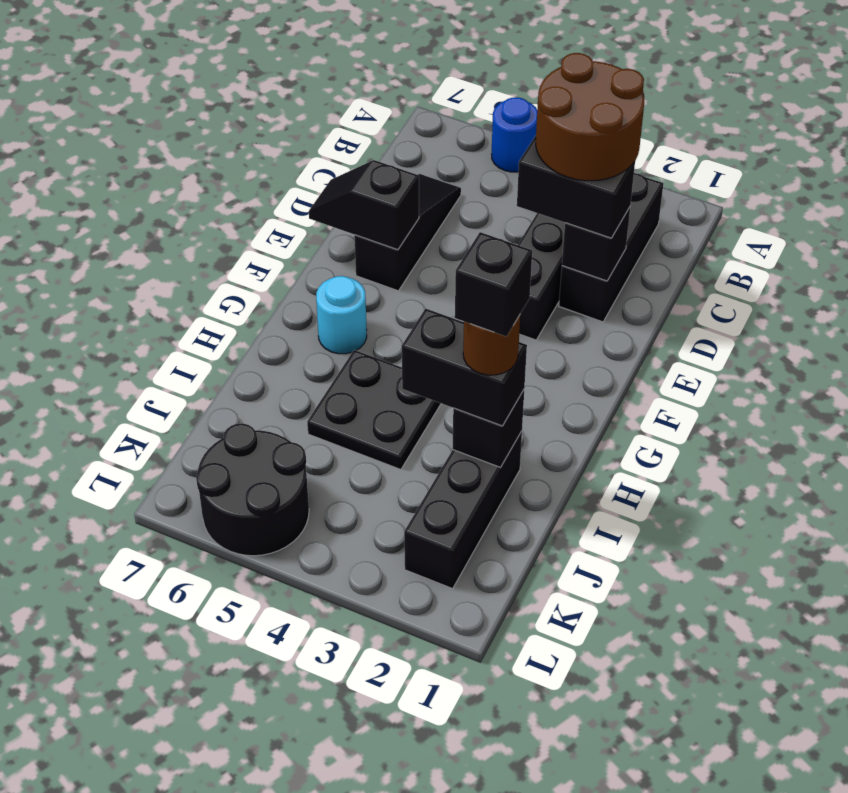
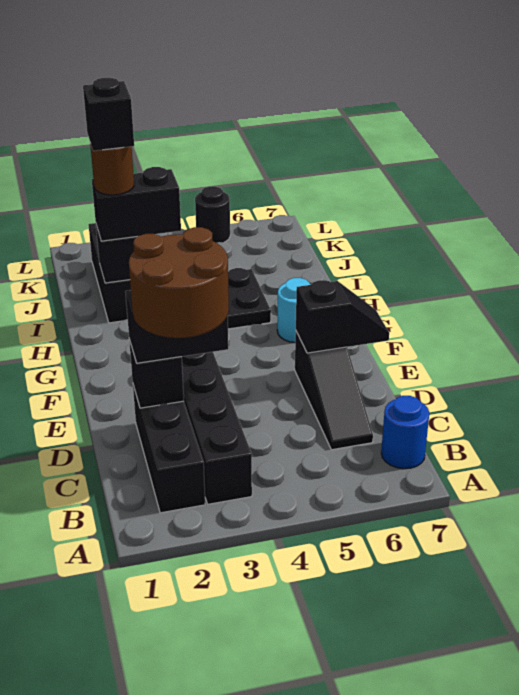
blue 1x1 round brick [492,97,537,172] -> blue 1x1 round brick moved to [381,396,429,469]
black 2x2 round brick [196,423,309,556] -> black 1x1 round brick [195,186,230,243]

